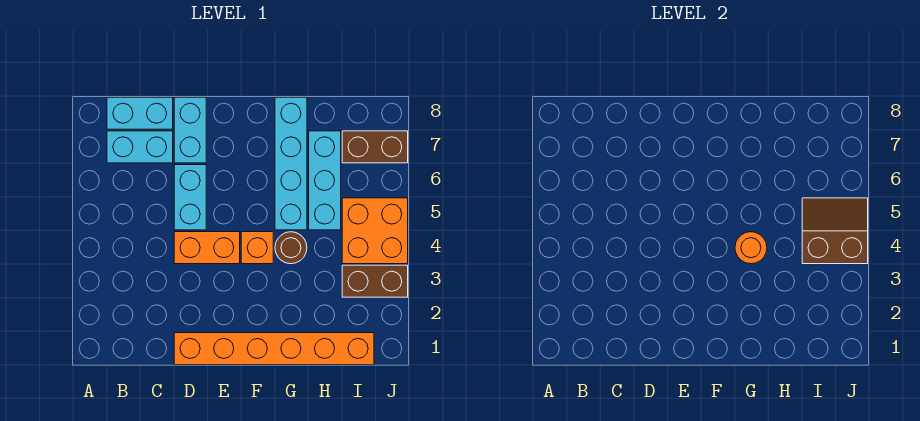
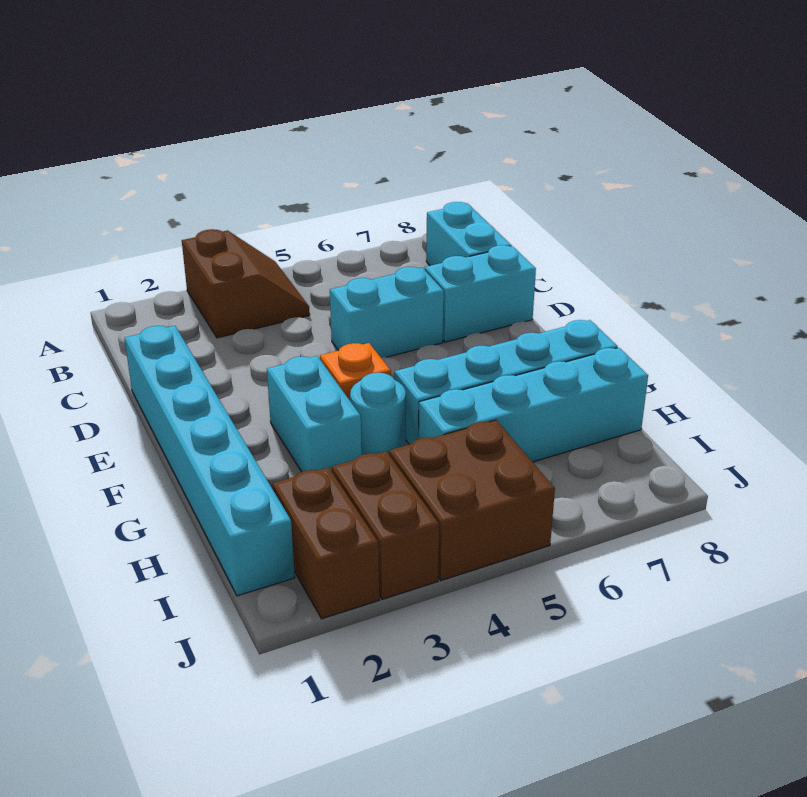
cyan 1x2 brick [107,131,173,163] -> cyan 1x2 brick moved to [267,356,362,472]
orange 1x6 brick [174,333,374,365] -> cyan 1x6 brick [124,326,295,596]
orange 1x2 brick [174,232,240,264] -> none
brown 1x1 round brick [275,232,307,264] -> cyan 1x1 round brick [350,373,406,455]
orange 1x1 round brick [735,232,767,264] -> none
cyan 1x3 brick [309,131,341,230] -> cyan 1x4 brick [419,348,648,462]
orange 2x2 brick [342,198,408,264] -> brown 2x2 brick [389,420,555,580]
brown 2x2 slope [802,198,868,264] -> brown 2x2 slope moved to [182,229,310,338]
brown 1x2 brick [342,131,408,163] -> brown 1x2 brick moved to [272,467,379,619]

